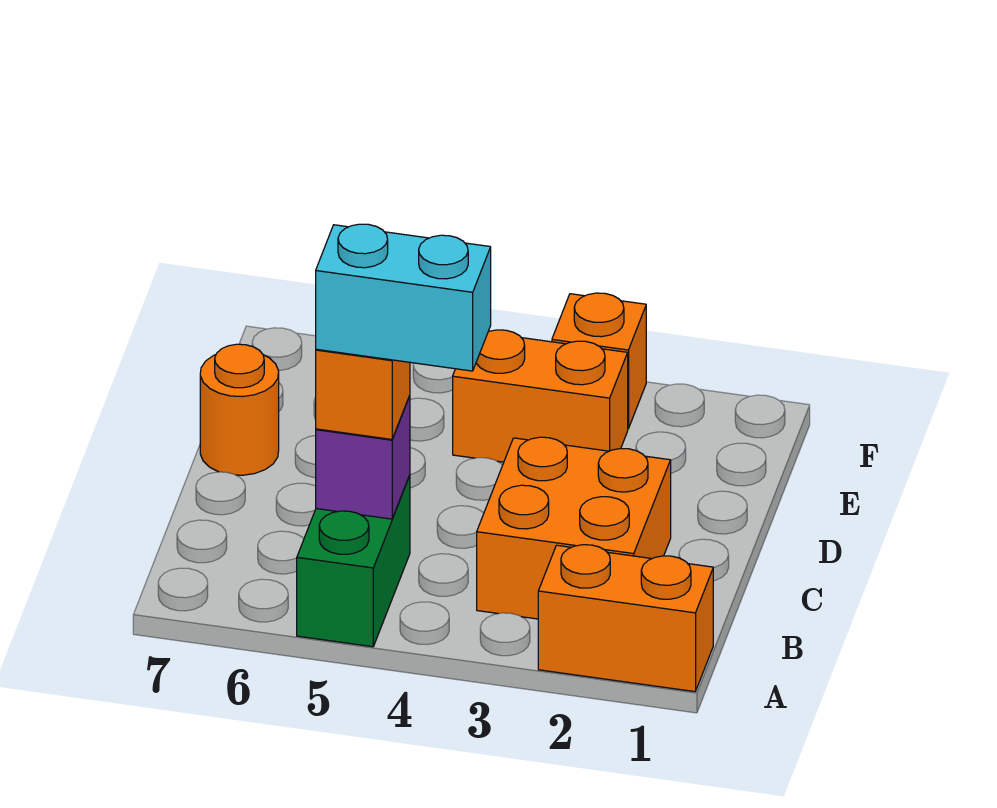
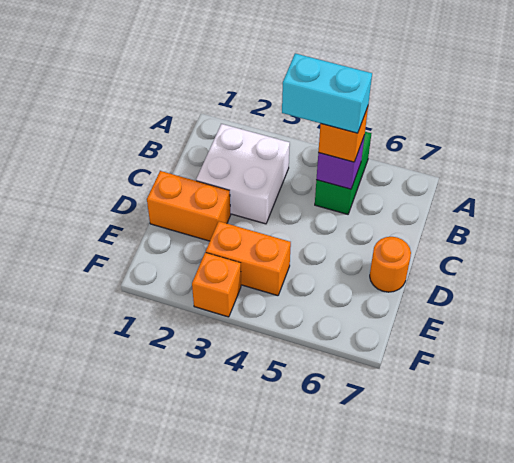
orange 1x2 brick [538,545,713,692] -> orange 1x2 brick moved to [147,171,231,241]
orange 2x2 brick [477,437,671,619] -> white 2x2 brick [196,124,290,224]

